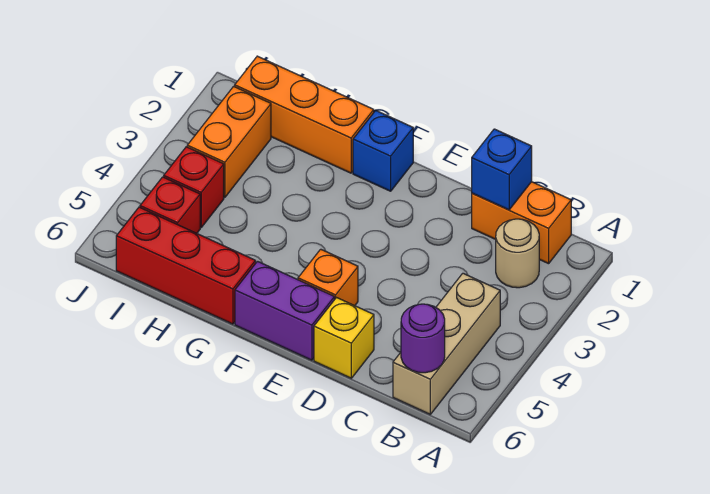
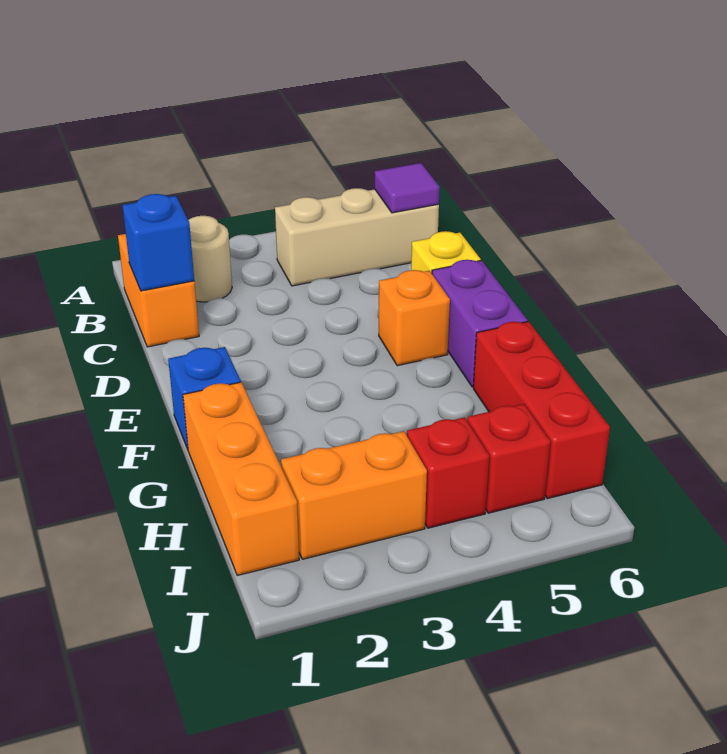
purple 1x1 round brick [401,304,445,373] -> purple 1x1 tile [375,163,440,213]

